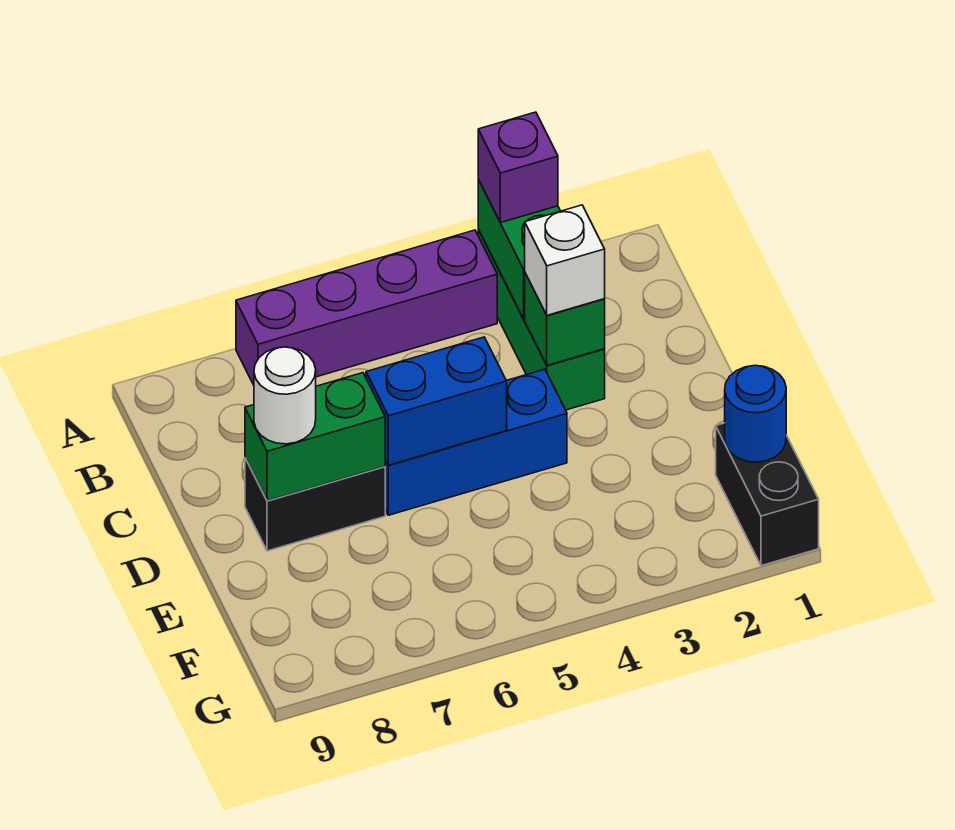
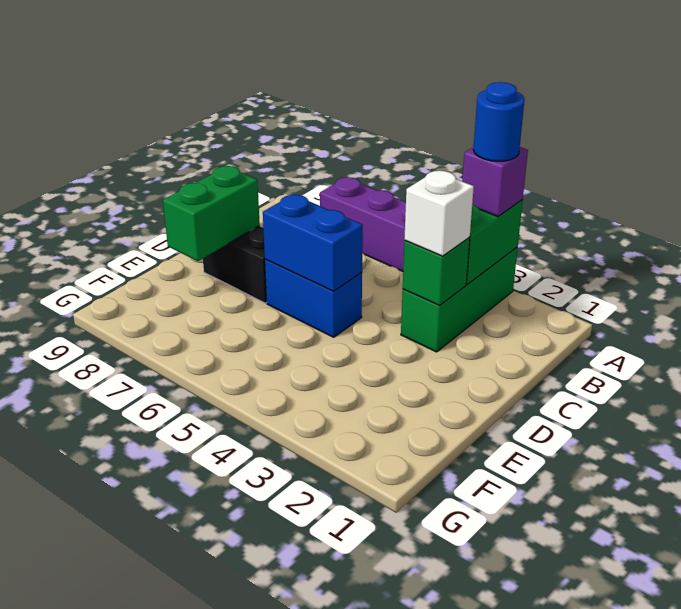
blue 1x3 brick [385,369,567,515] -> blue 1x2 brick [265,259,362,337]
green 1x2 brick [245,373,386,501] -> green 1x2 brick turned to [163,166,260,261]
white 1x1 round brick [254,347,316,444] -> none
black 1x2 brick [716,423,819,566] -> none
blue 1x1 round brick [725,365,786,462] -> blue 1x1 round brick moved to [473,82,524,161]

